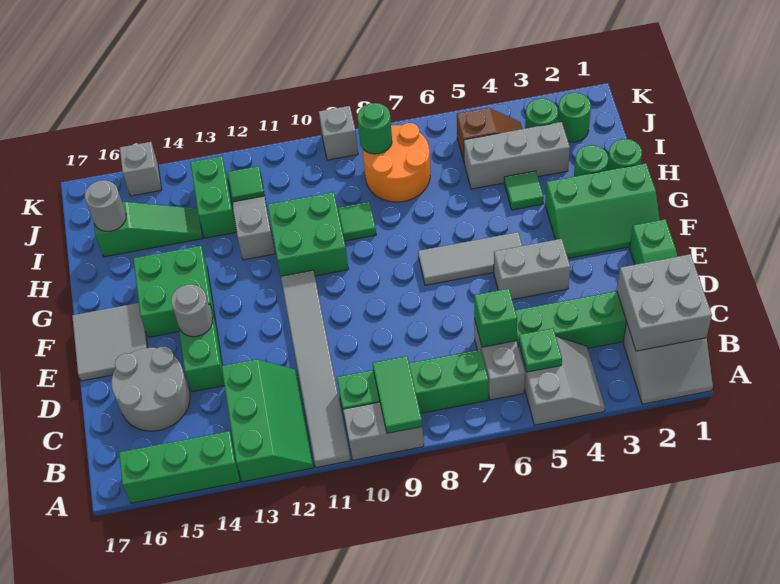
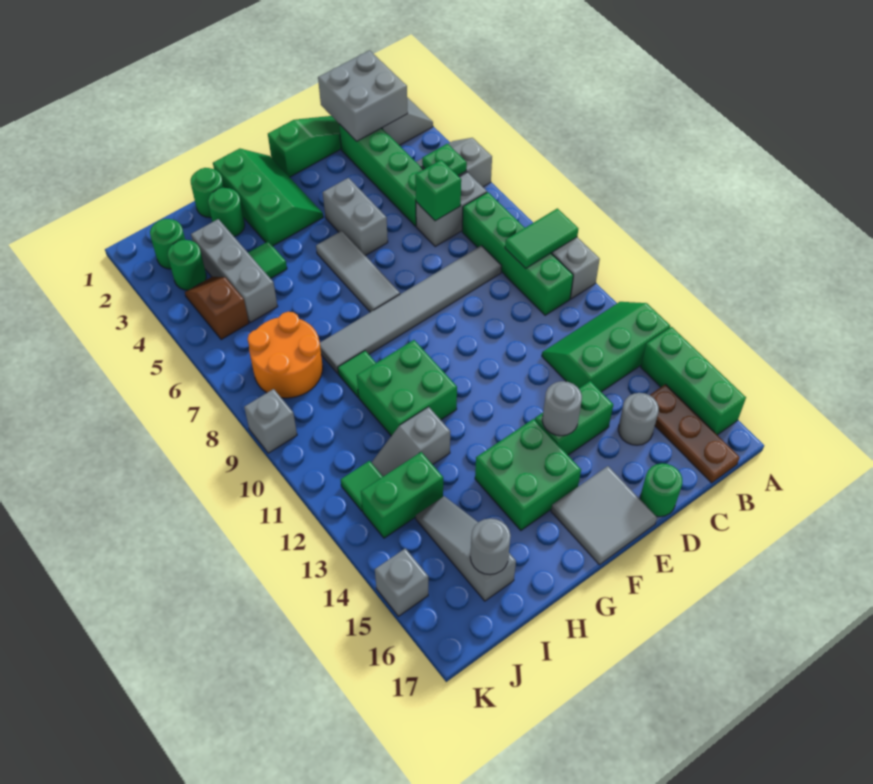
grey 1x6 tile [281,270,351,467] -> grey 1x6 tile moved to [320,246,502,374]
none -> brown 1x3 plate [650,384,740,483]
grey 2x2 round brick [112,347,190,431] -> grey 1x1 round brick [618,393,659,445]
green 1x3 slope [94,202,203,257] -> grey 1x3 slope [416,496,516,601]
green 1x1 round brick [357,103,392,154] -> green 1x1 round brick moved to [640,463,682,517]

